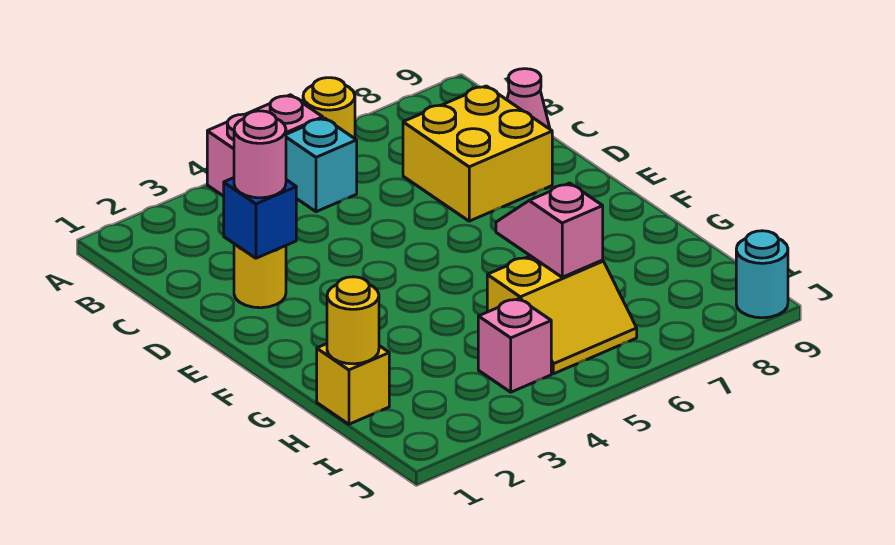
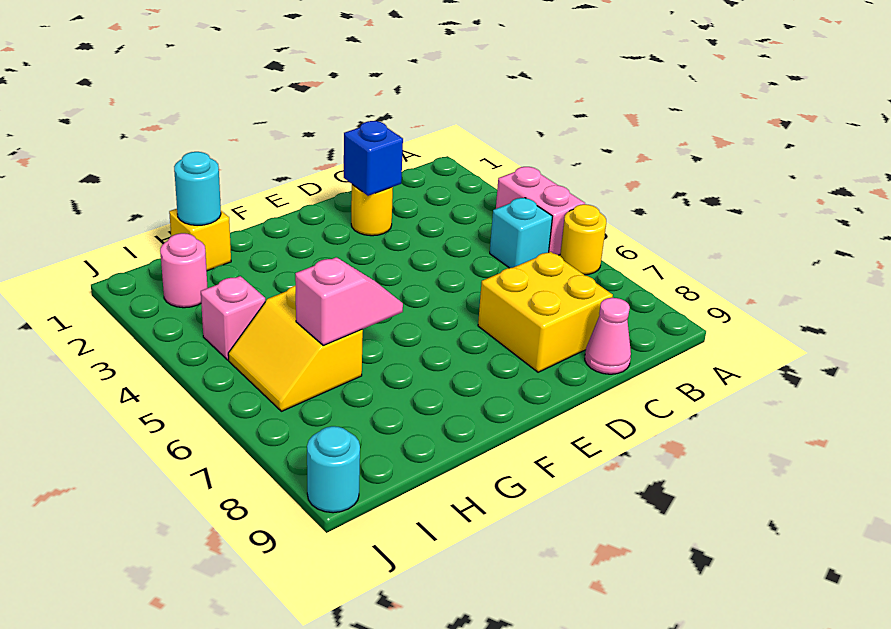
pink 1x1 round brick [234,111,286,198] -> pink 1x1 round brick moved to [160,233,207,308]
yellow 1x1 round brick [327,277,379,364] -> cyan 1x1 round brick [174,152,221,226]

